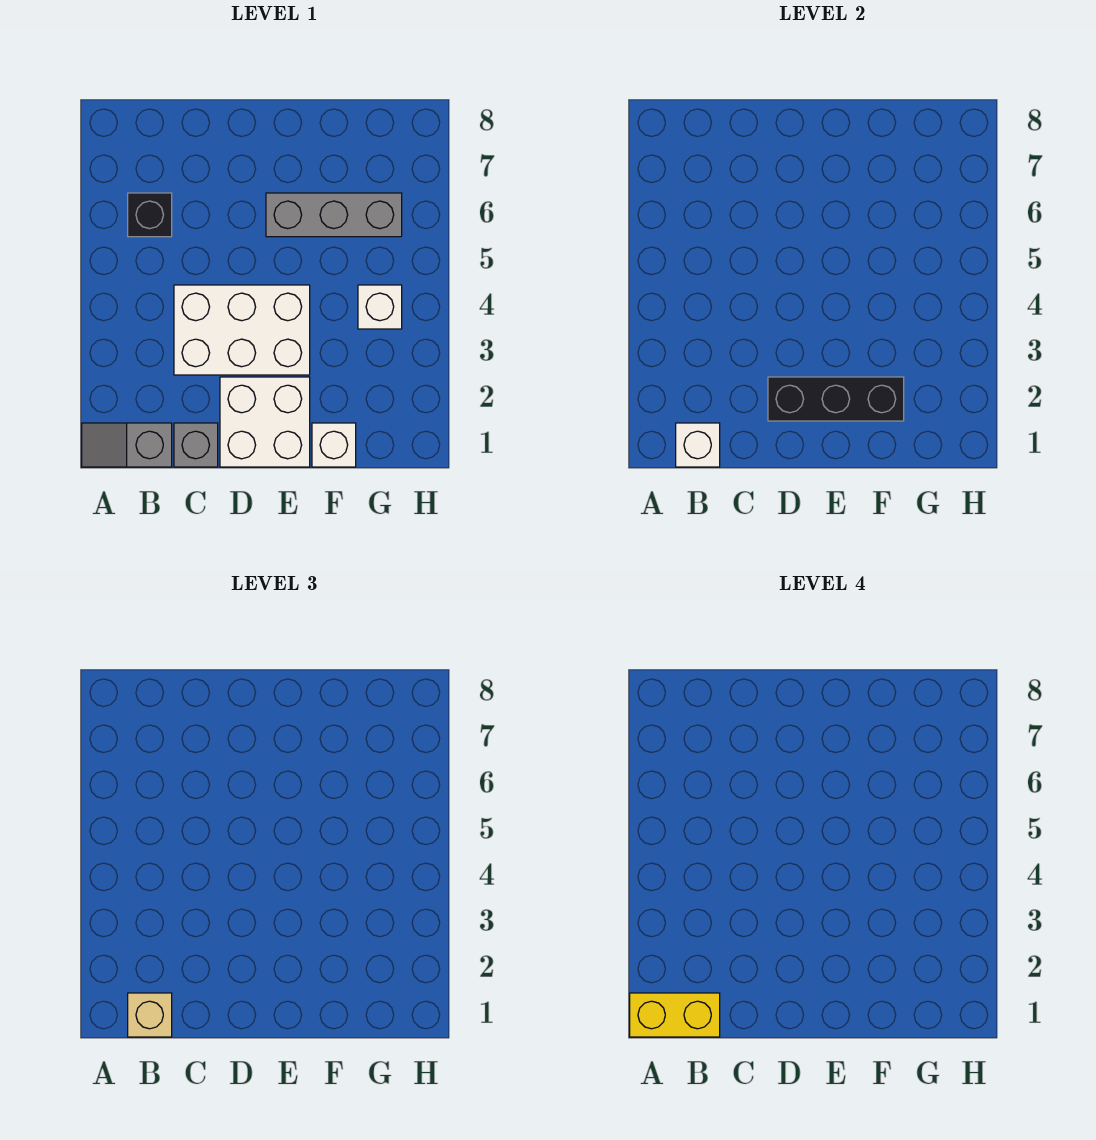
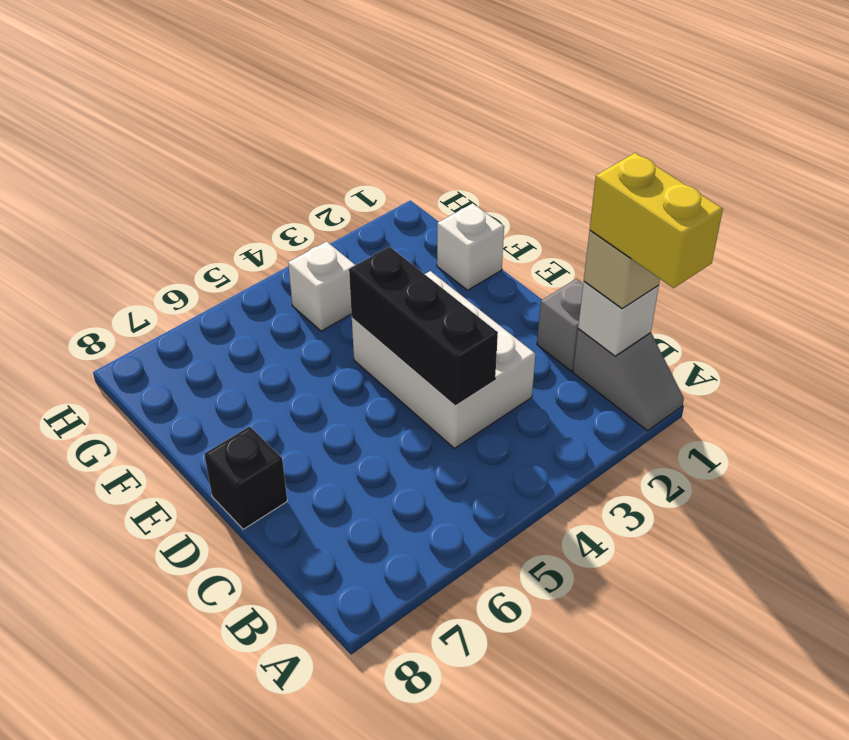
black 1x1 brick [128,193,172,237] -> black 1x1 brick moved to [204,426,287,529]
white 2x2 brick [220,377,310,467] -> none
black 1x3 brick [768,377,904,421] -> black 1x3 brick moved to [349,247,498,404]
grey 1x3 brick [266,193,402,237] -> none

